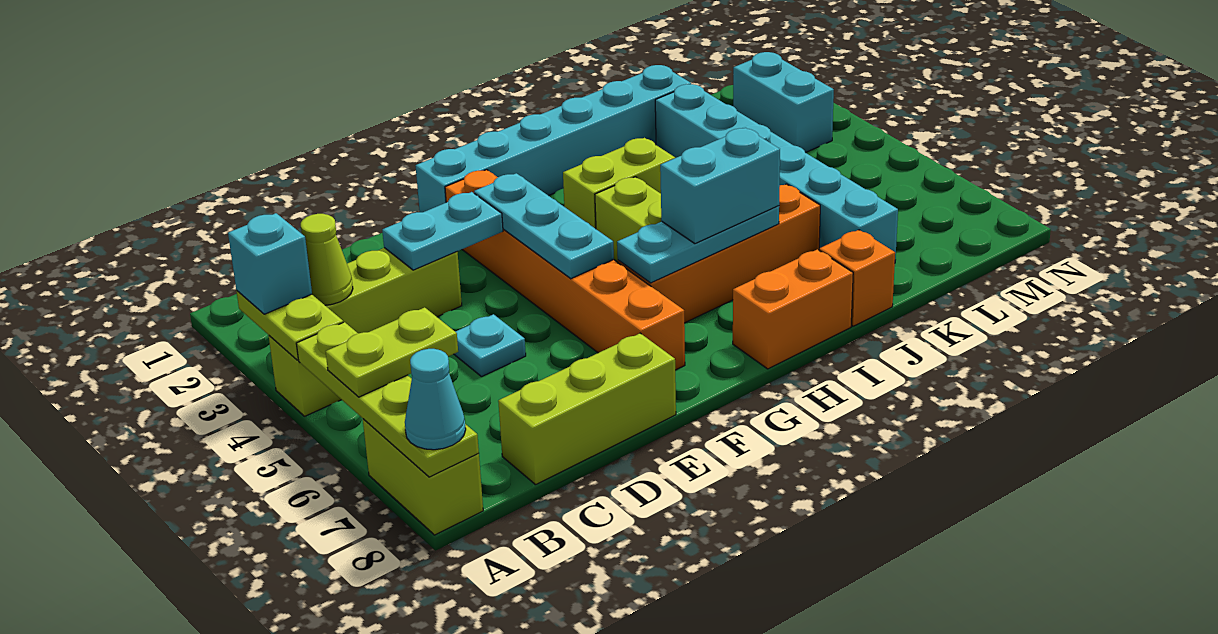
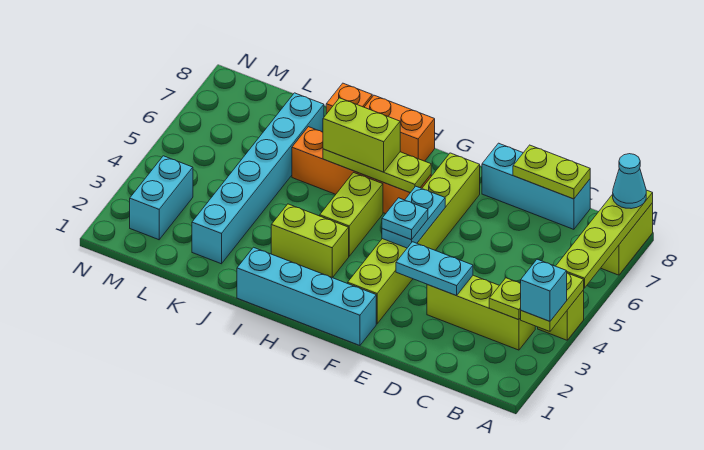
lime 1x2 plate [326,307,458,397] -> lime 1x2 plate moved to [513,145,590,199]
lime 1x1 cone [301,214,353,305] -> lime 1x1 plate [489,278,521,320]
lime 1x3 brick [498,333,676,484] -> cyan 1x3 brick [482,143,590,229]
cyan 1x1 plate [454,314,526,377] -> cyan 1x1 plate moved to [382,198,428,240]
cyan 1x6 brick [415,65,691,212] -> cyan 1x4 brick [237,247,376,345]
orange 1x6 brick [445,170,685,370] -> lime 1x6 brick [348,153,480,324]
cyan 1x3 plate [474,173,614,279] -> cyan 1x2 plate [382,186,445,248]
cyan 1x3 plate [617,206,779,283] -> lime 1x3 plate [323,149,431,193]
cyan 1x2 brick [660,128,780,244] -> lime 1x2 brick [323,98,400,172]

